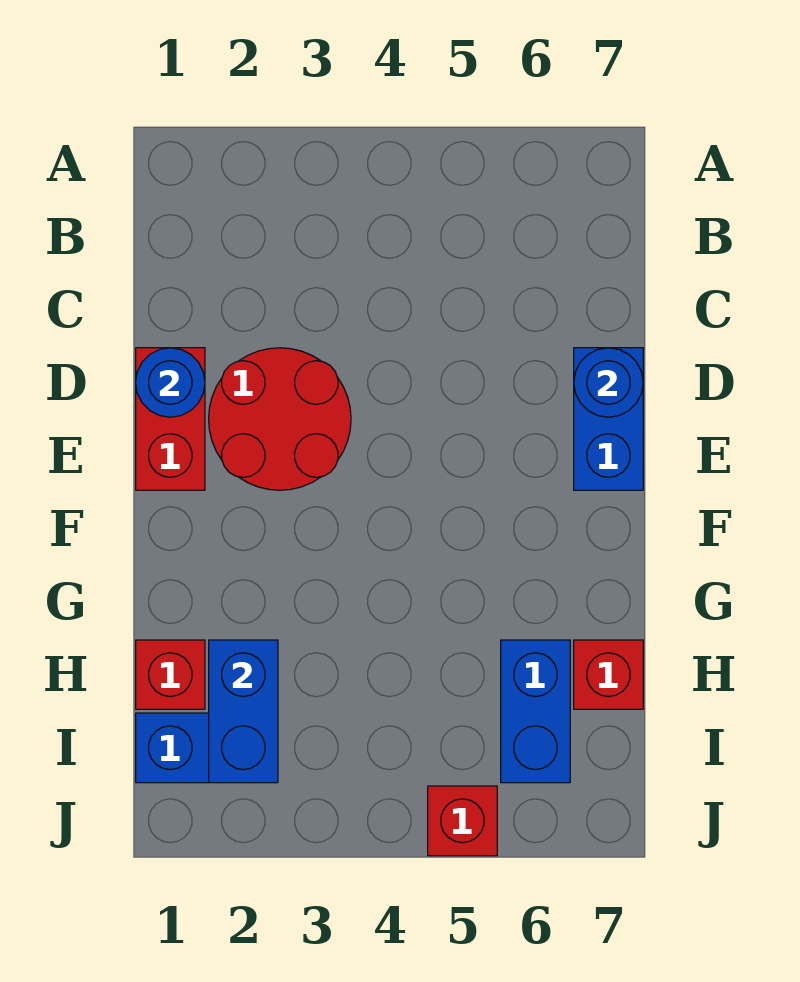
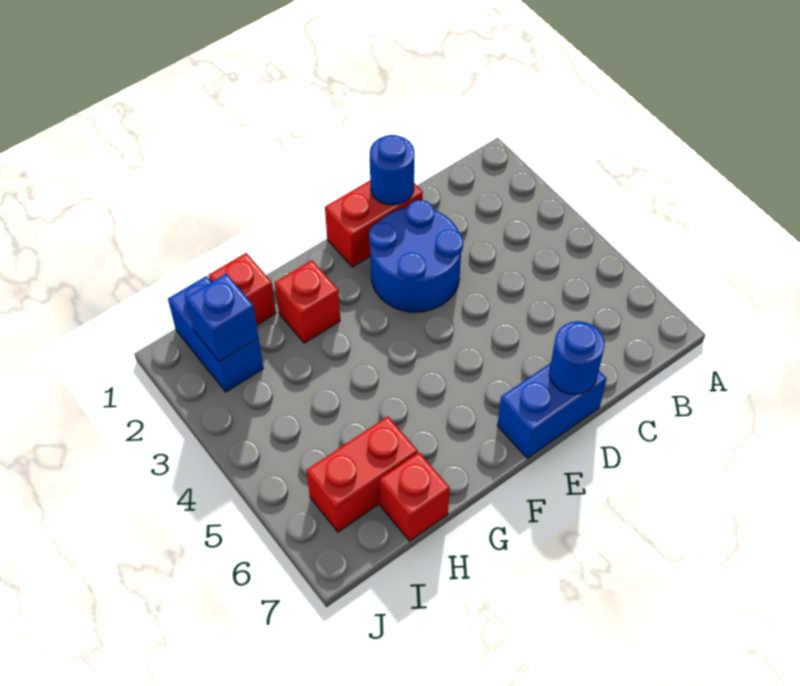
red 2x2 round brick [209,348,351,490] -> blue 2x2 round brick [369,200,463,312]
blue 1x2 brick [209,640,278,783] -> blue 1x1 brick [186,274,258,362]
blue 1x2 brick [501,640,570,783] -> red 1x2 brick [306,416,418,532]
red 1x1 brick [428,786,497,856] -> red 1x1 brick moved to [275,260,340,343]

